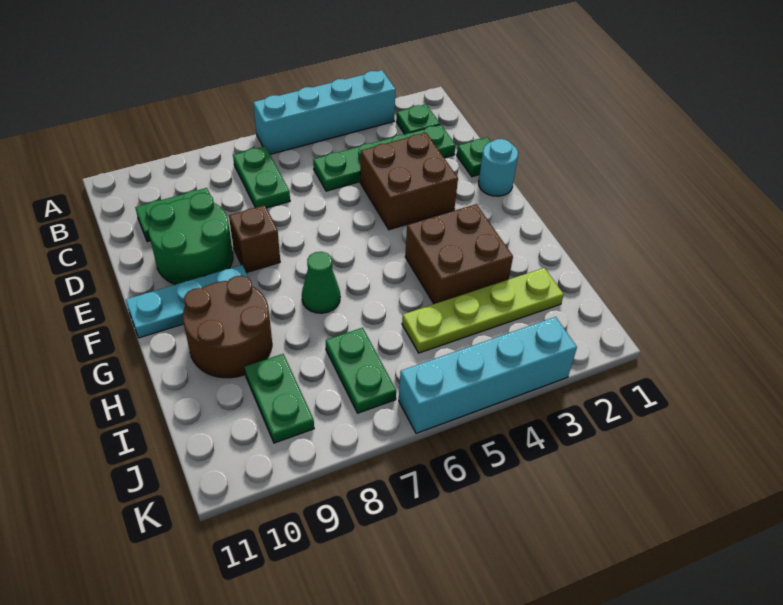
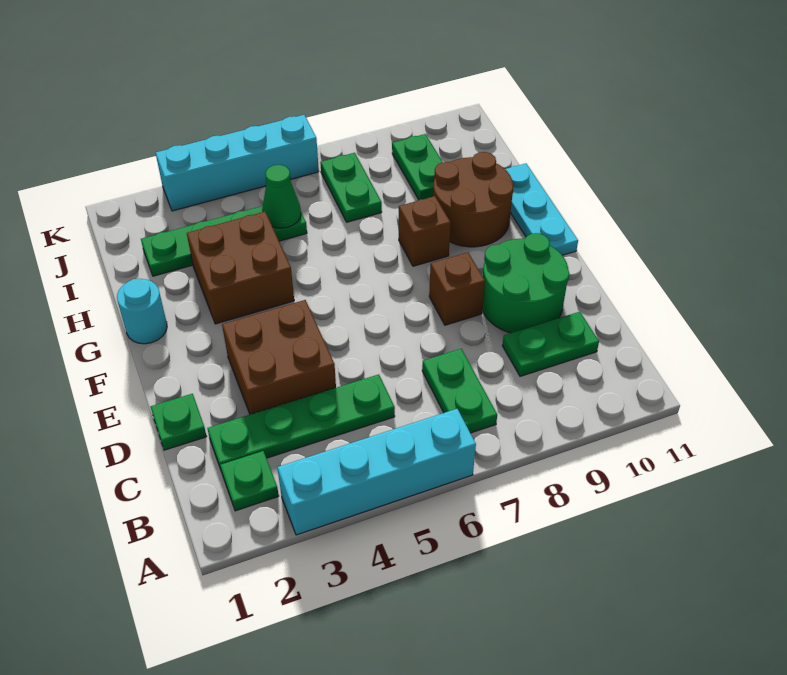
cyan 1x1 round brick [479,139,518,196] -> cyan 1x1 round brick moved to [117,279,167,344]
cyan 1x3 plate [126,265,248,338] -> cyan 1x3 plate turned to [505,163,578,255]
green 1x1 cone [302,252,340,313] -> green 1x1 cone moved to [262,165,301,228]
none -> brown 1x1 brick [399,196,451,266]
lime 1x4 plate [402,268,564,353] -> green 1x4 plate [141,206,307,276]

